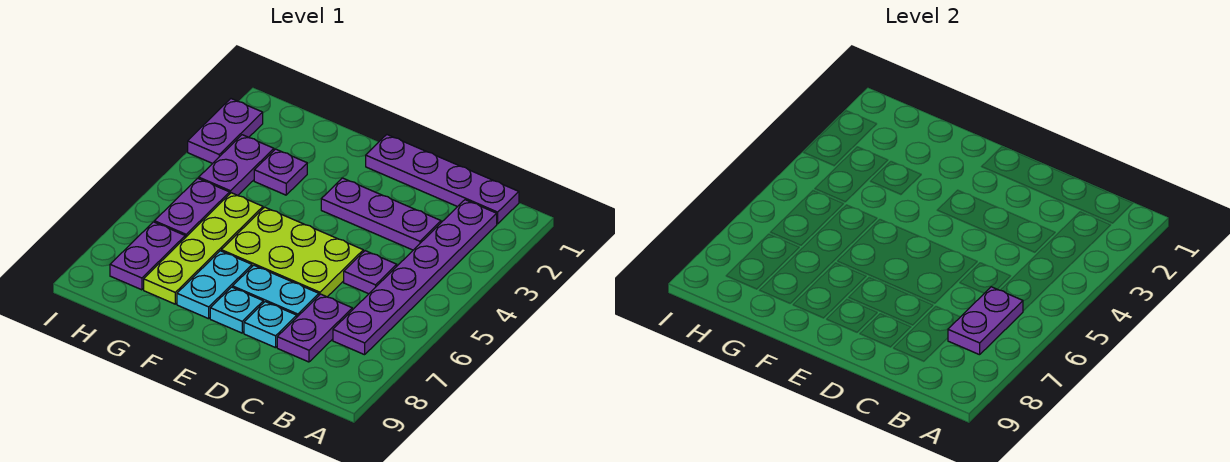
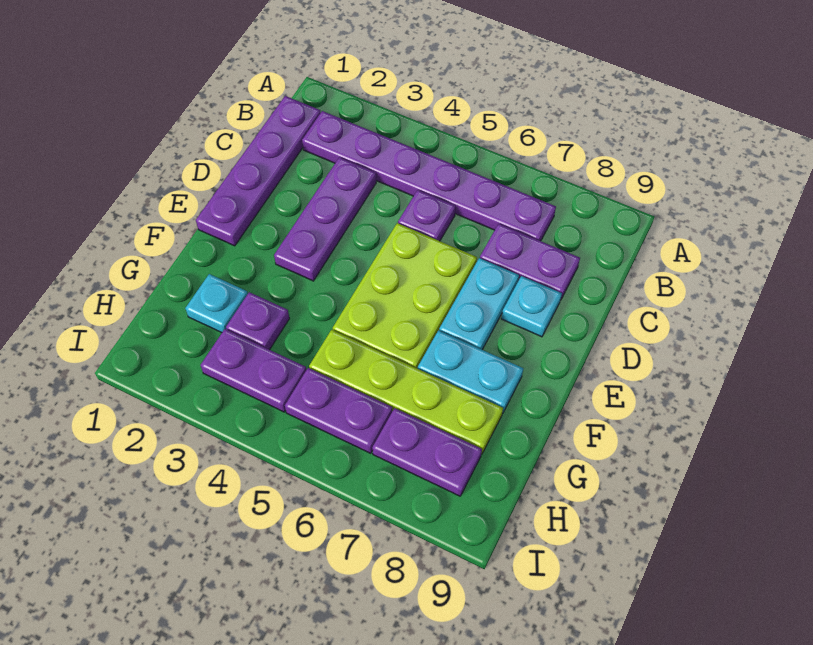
purple 1x2 plate [948,287,1023,355] -> none
cyan 1x1 plate [210,287,263,333] -> cyan 1x1 plate moved to [185,274,248,333]
purple 1x2 plate [188,99,263,163] -> none

